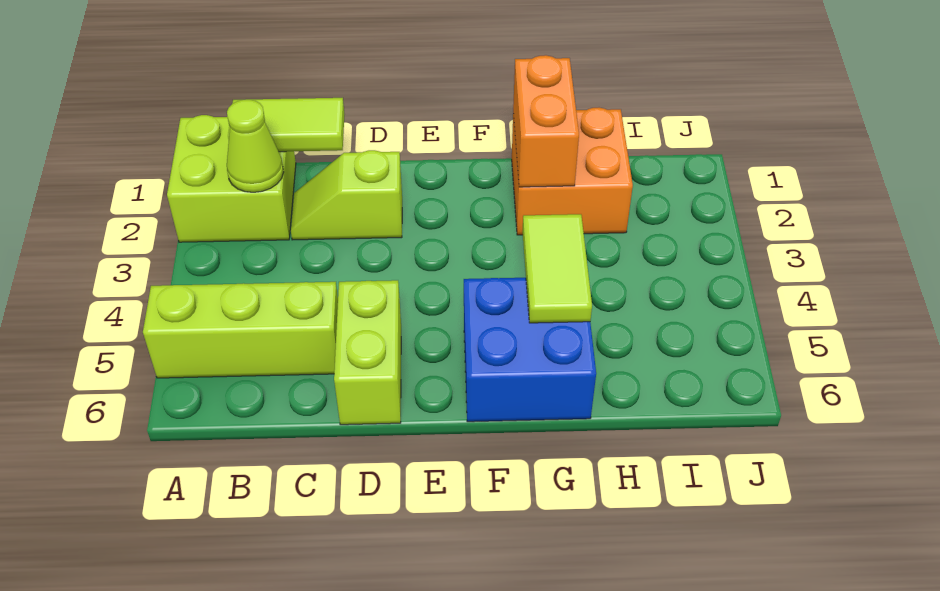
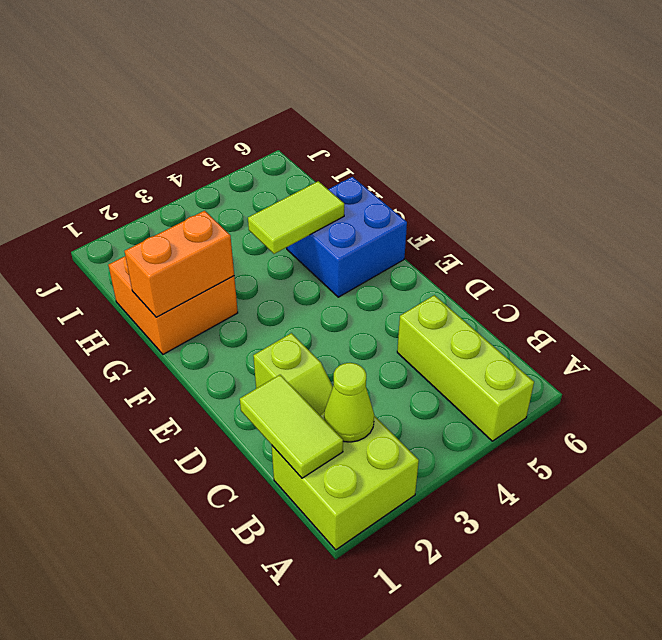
lime 1x2 brick [334,280,401,425] -> none

